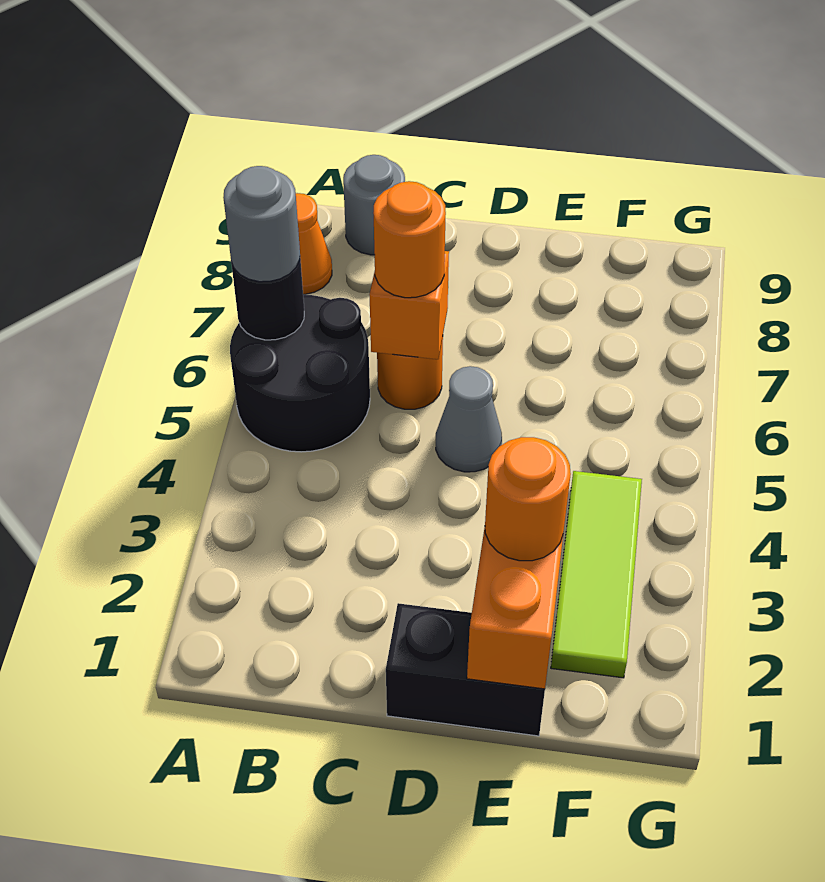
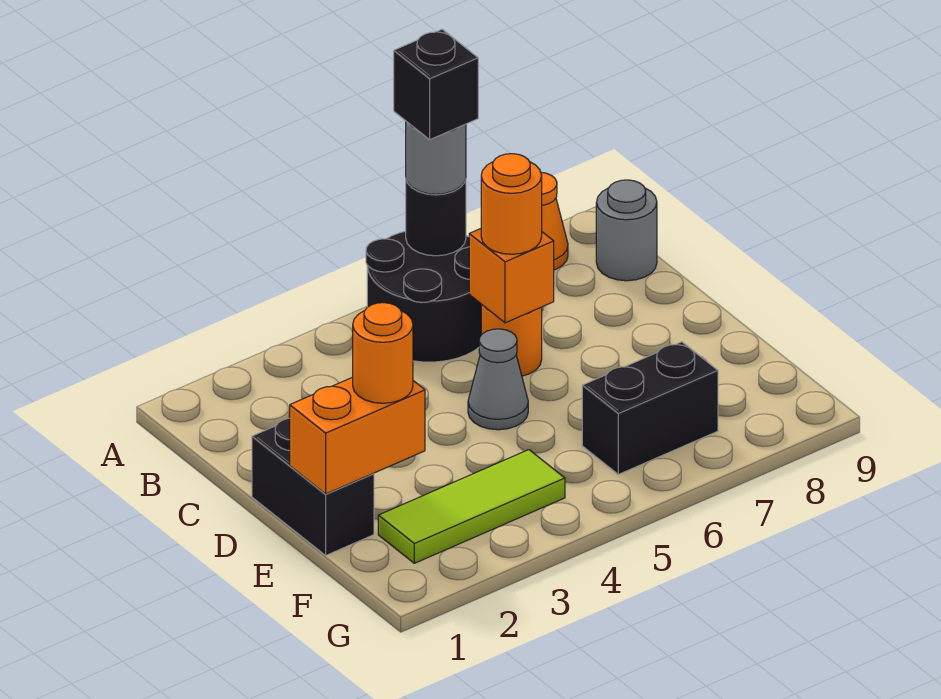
none -> black 1x1 brick [394,29,478,139]
none -> black 1x2 brick [582,342,718,474]

